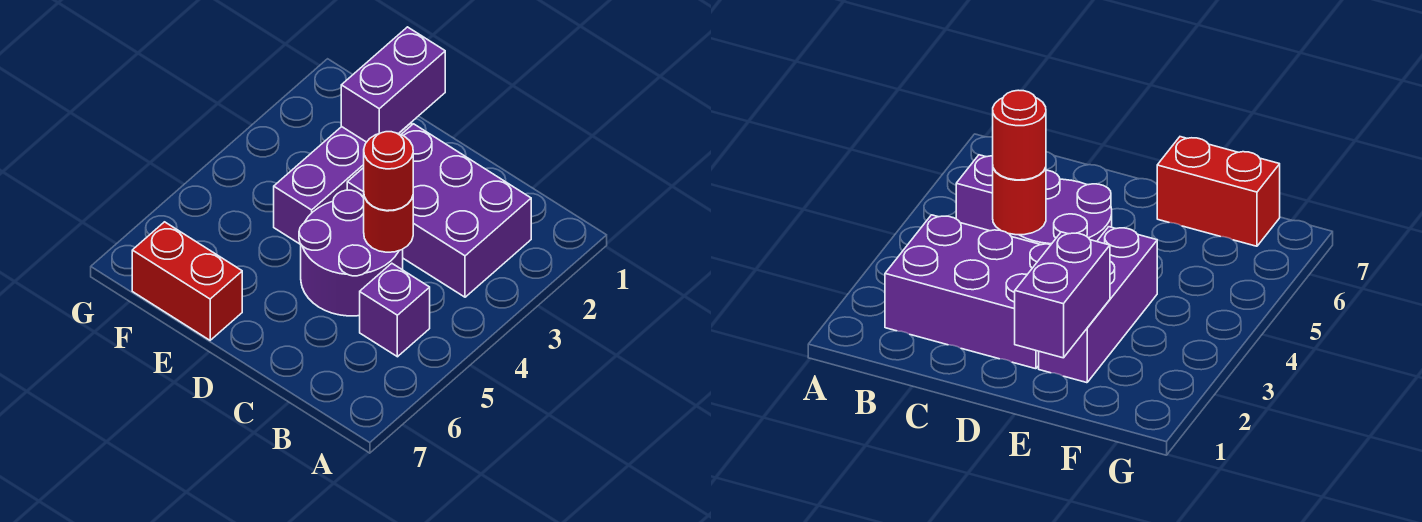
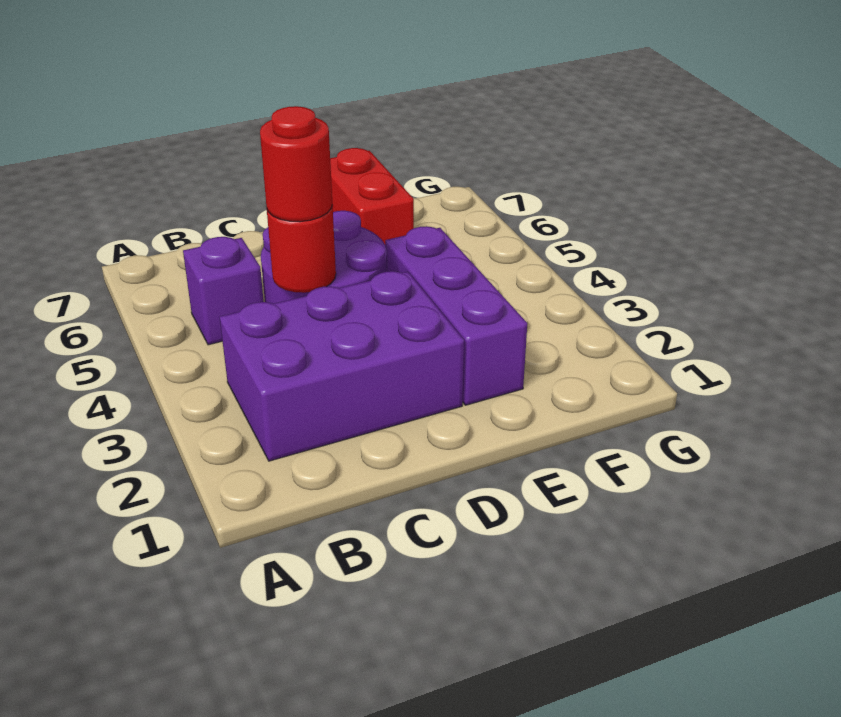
purple 1x2 brick [341,27,445,142] -> none
red 1x2 brick [132,222,242,340] -> red 1x2 brick turned to [330,148,414,244]

